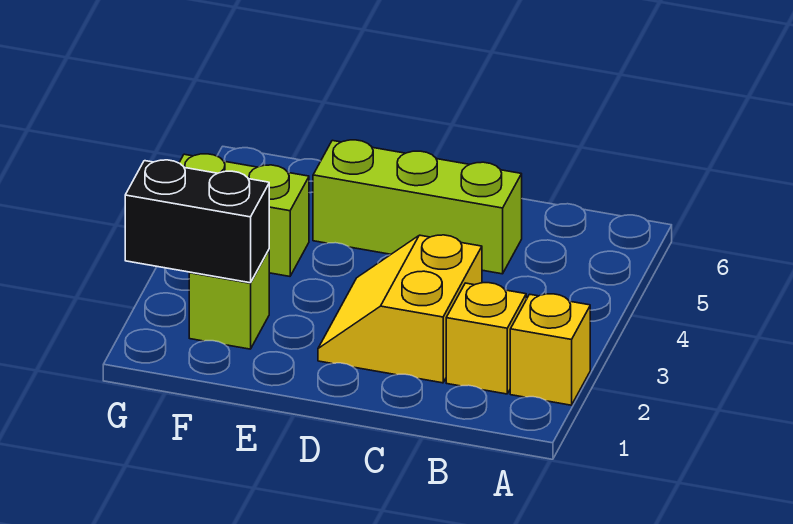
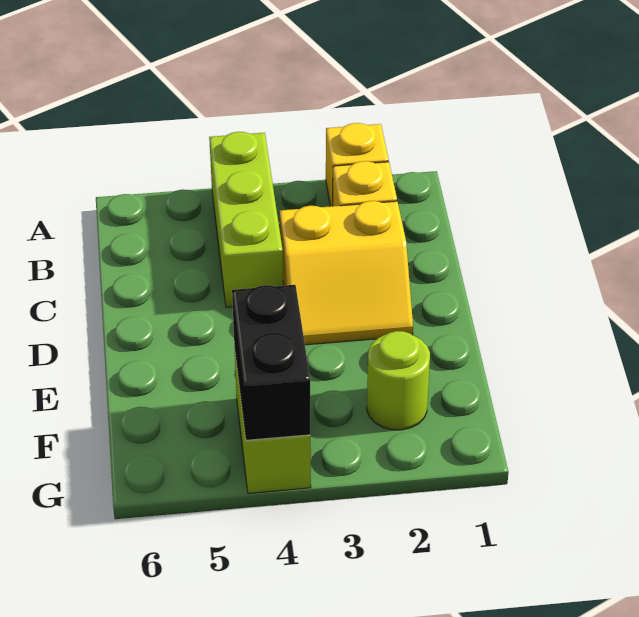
lime 1x3 brick [313,140,522,274] -> lime 1x3 brick moved to [209,132,283,307]
lime 1x1 brick [189,250,269,349] -> lime 1x1 round brick [367,331,430,430]
black 1x2 brick [125,160,269,283] -> black 1x2 brick moved to [232,285,310,440]

